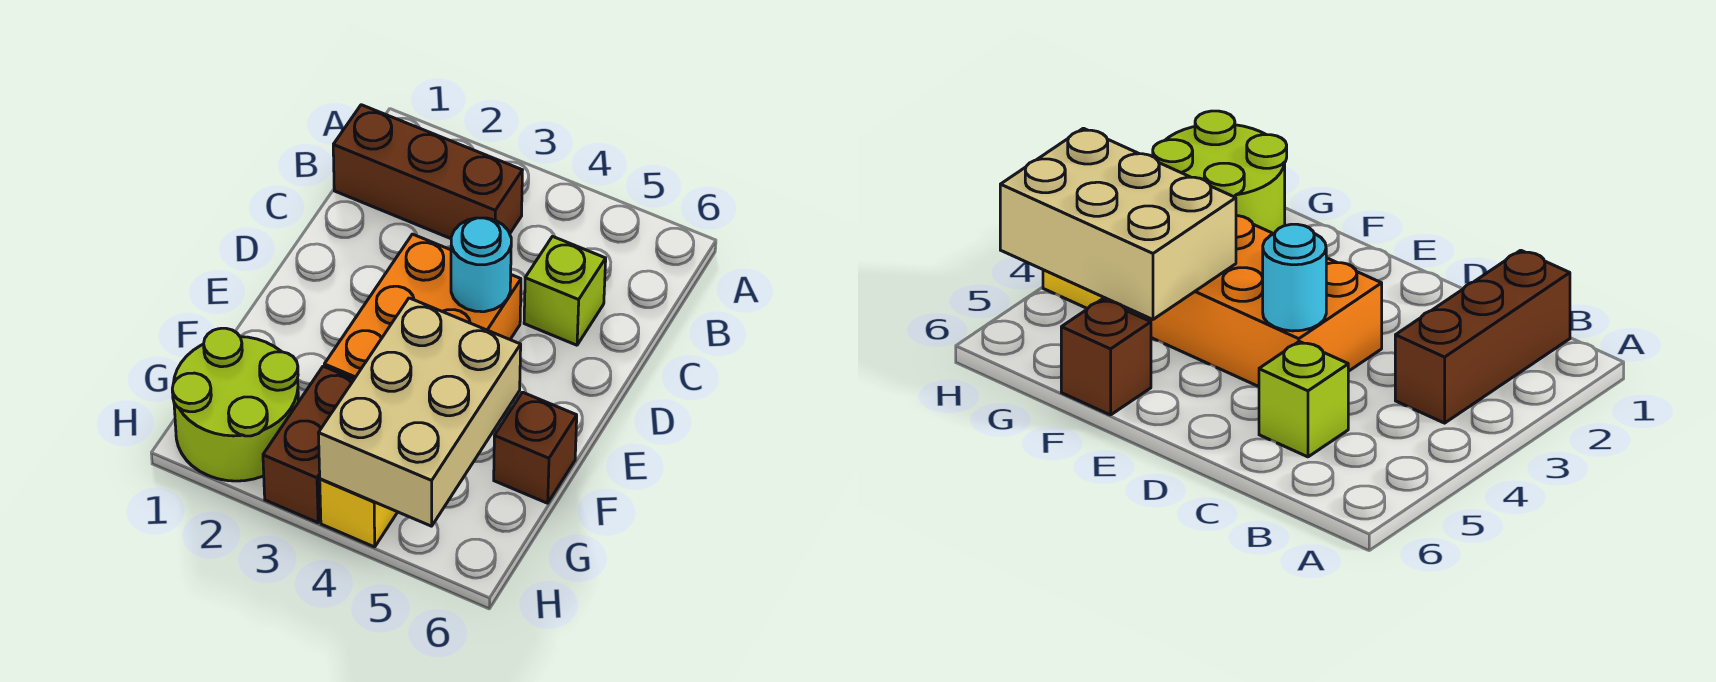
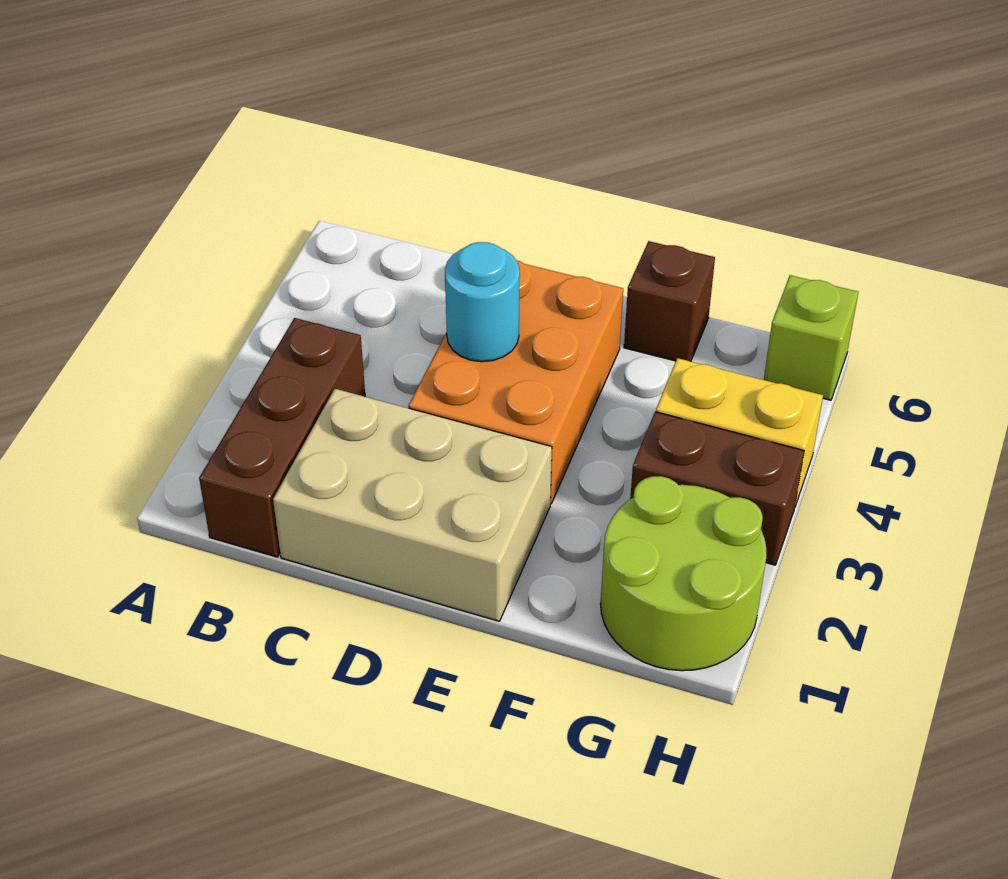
lime 1x1 brick [524,236,606,345] -> lime 1x1 brick moved to [764,275,858,400]
orange 2x3 brick [324,234,521,379] -> orange 2x3 brick turned to [408,260,623,504]
tan 2x3 brick [319,298,521,526] -> tan 2x3 brick moved to [273,389,552,621]

